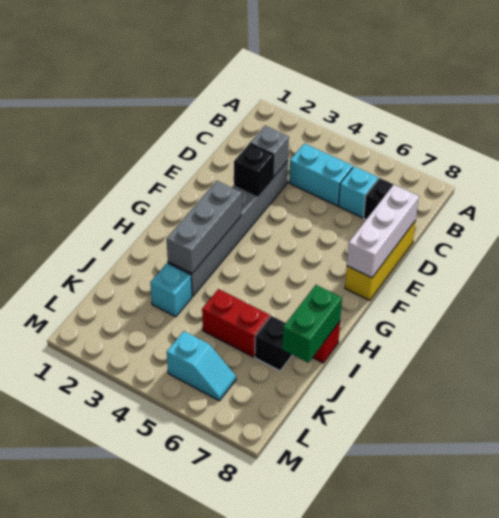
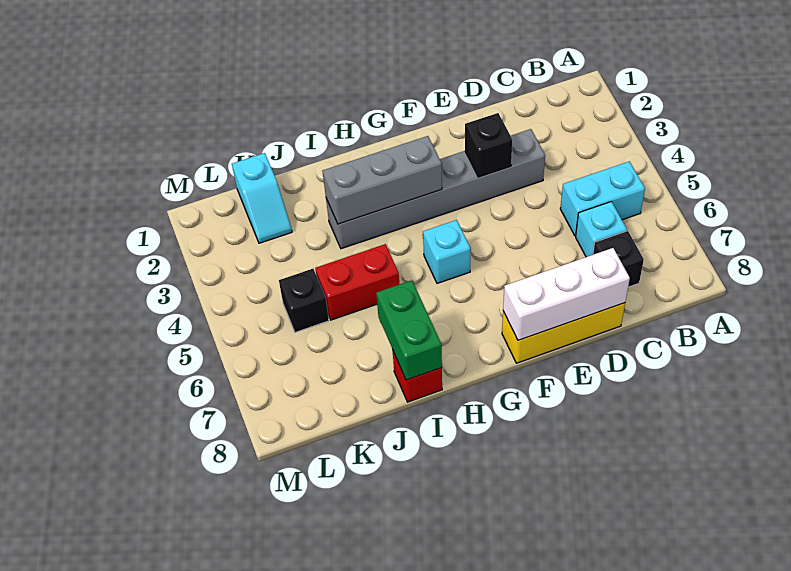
cyan 1x2 brick [289,143,353,206] -> cyan 1x2 brick turned to [560,162,645,236]
grey 1x1 brick [250,126,289,177] -> none
green 1x2 brick [282,285,342,363] -> green 1x2 brick turned to [376,280,442,380]
cyan 1x1 brick [150,263,192,317] -> cyan 1x1 brick moved to [423,220,471,283]
red 1x2 brick [202,289,270,357] -> red 1x2 brick turned to [315,244,399,320]
black 1x1 brick [255,316,292,371] -> black 1x1 brick moved to [279,269,329,332]
cyan 1x2 slope [167,331,236,401] -> cyan 1x2 slope moved to [232,153,292,243]

